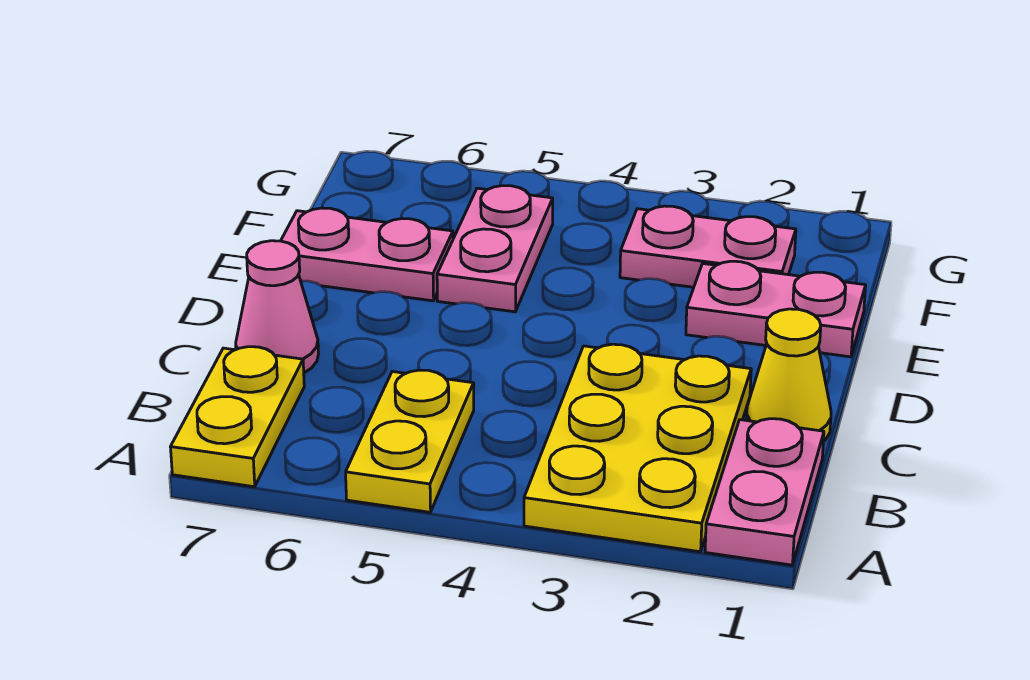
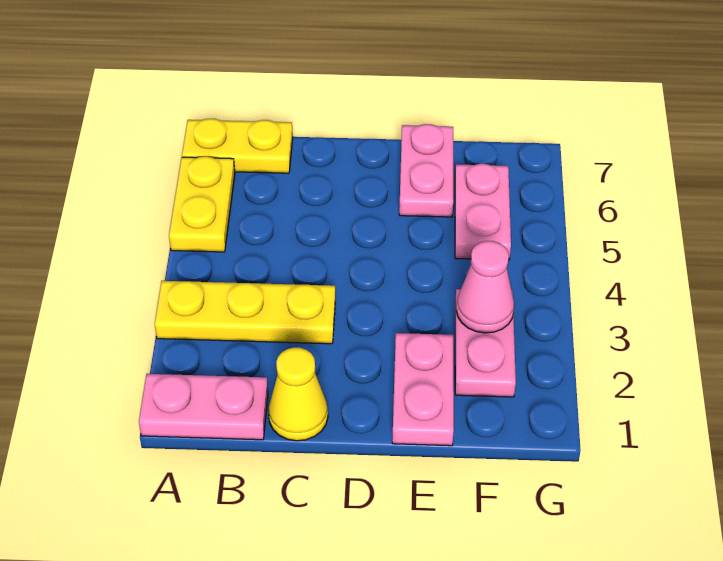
yellow 2x3 plate [524,344,751,552] -> yellow 1x3 plate [155,281,335,344]
yellow 1x2 plate [346,370,474,512] -> yellow 1x2 plate turned to [169,156,235,252]
pink 1x1 cone [236,241,318,373] -> pink 1x1 cone moved to [456,241,514,333]
pink 1x2 plate [437,186,553,312] -> pink 1x2 plate turned to [455,164,511,260]

